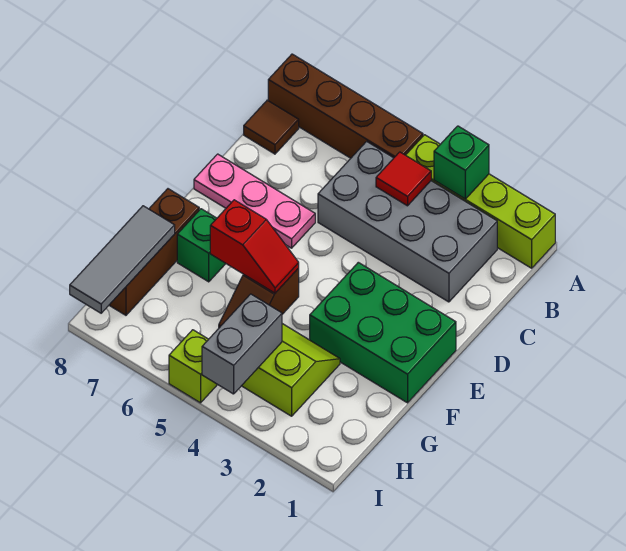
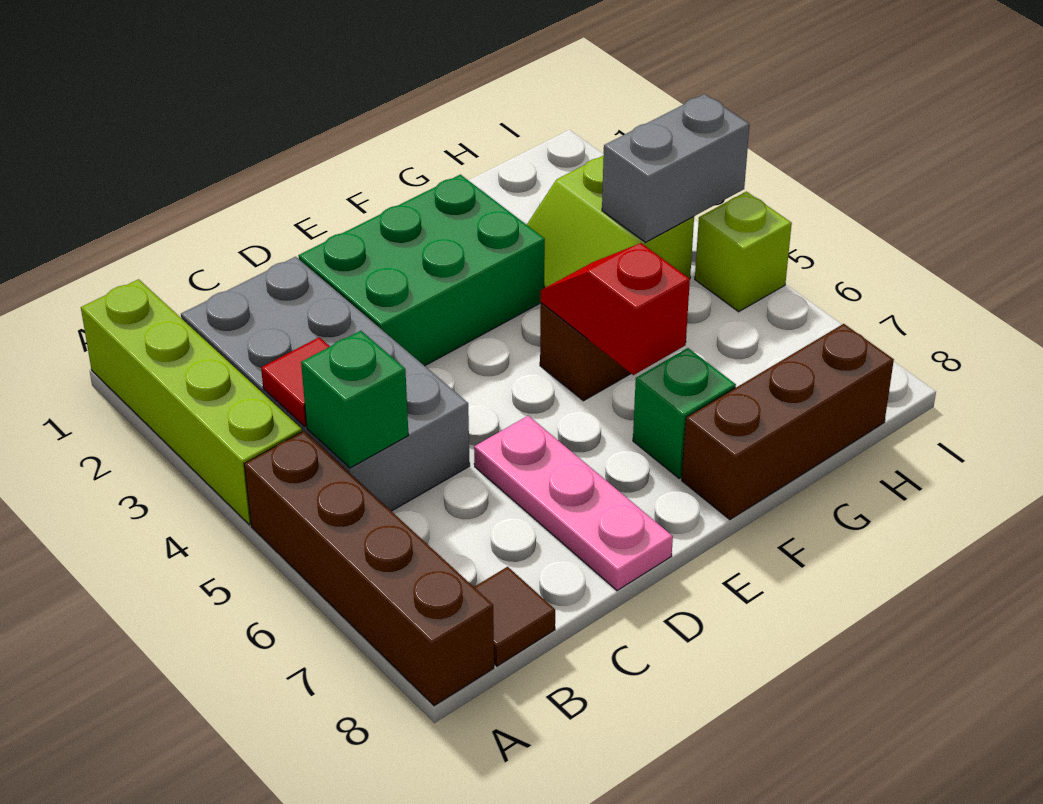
green 1x1 brick [434,126,489,199] -> green 1x1 brick moved to [301,331,408,468]
green 2x3 brick [310,262,456,403] -> green 2x3 brick turned to [298,175,545,366]
grey 1x3 tile [70,206,175,313] -> none

